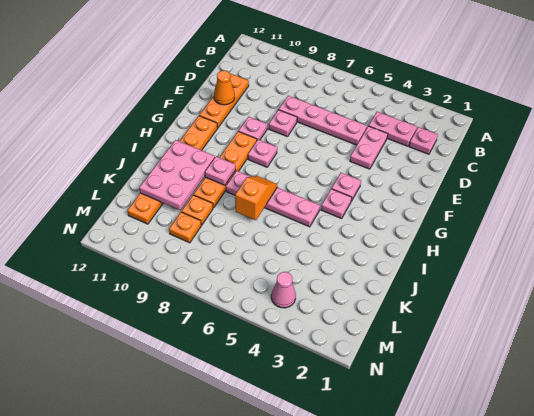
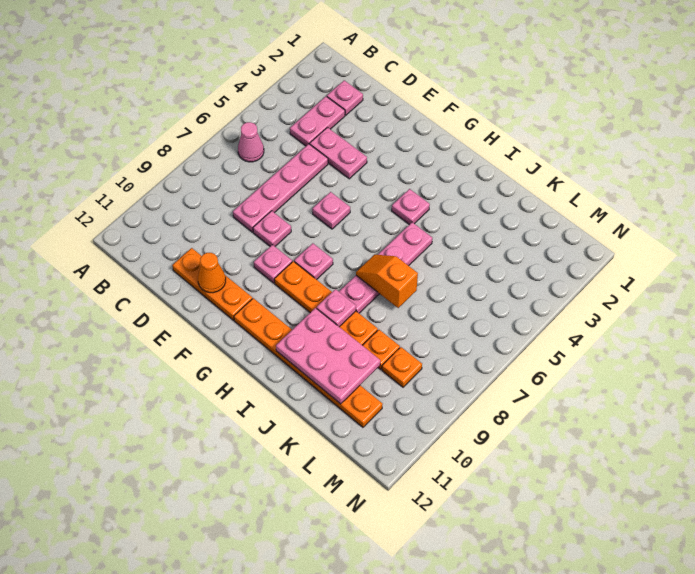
pink 1x1 plate [332,173,361,201] -> pink 1x1 plate moved to [312,192,350,229]
pink 1x1 cone [271,272,296,308] -> pink 1x1 cone moved to [238,122,264,162]

